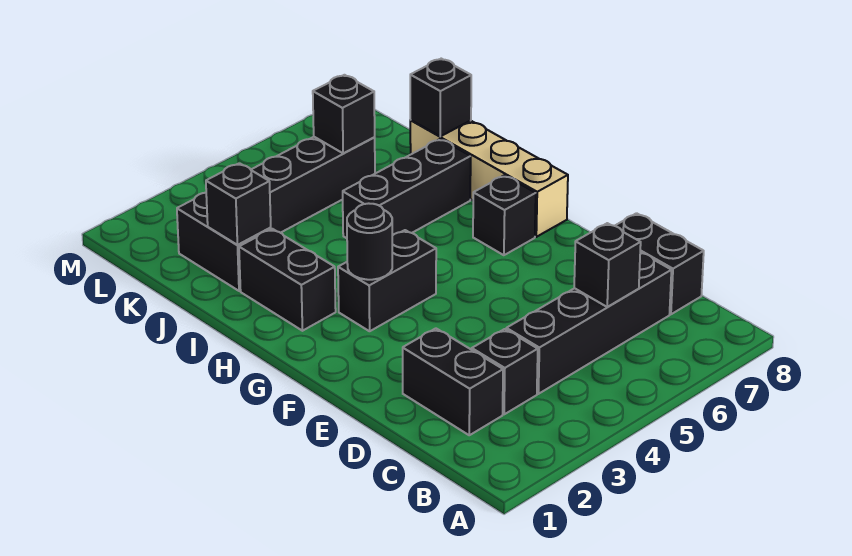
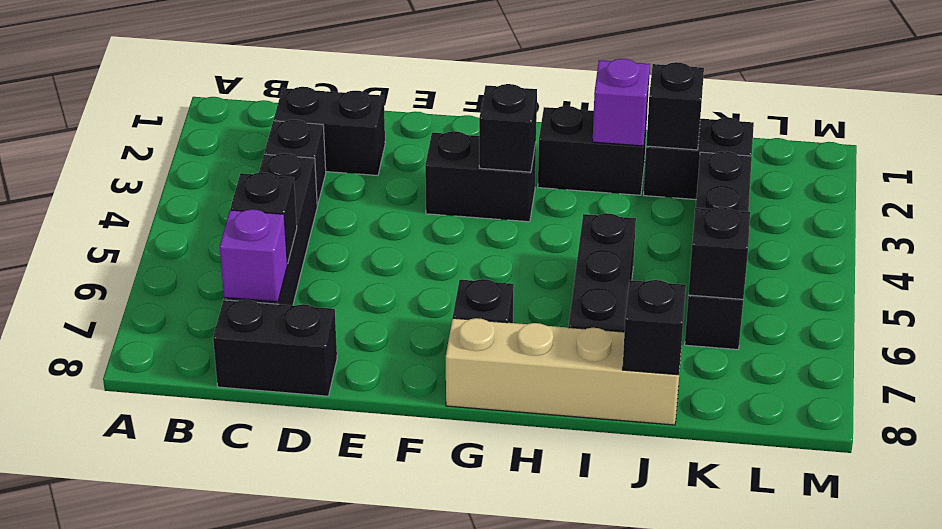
none -> purple 1x1 brick [220,209,288,302]
black 1x2 brick [338,230,436,331] -> black 1x2 brick turned to [425,131,536,222]
black 1x1 round brick [347,203,392,280] -> black 1x1 brick [479,84,537,172]
none -> purple 1x1 brick [593,59,650,146]

